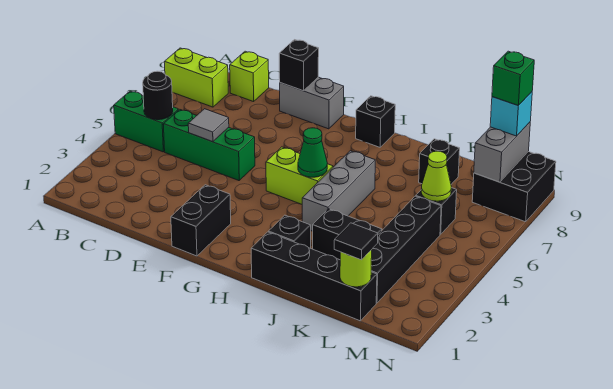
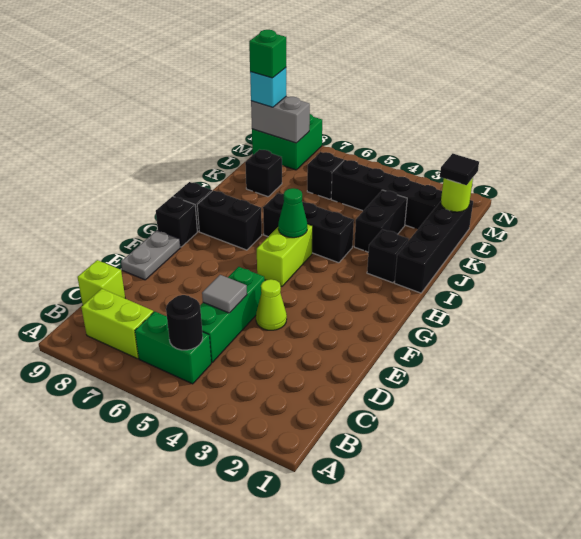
green 1x2 brick [114,91,178,152] -> green 1x2 brick turned to [135,312,211,384]
lime 1x2 brick [164,48,228,107] -> lime 1x2 brick turned to [81,289,153,359]
grey 1x2 brick [280,77,344,129] -> grey 1x2 plate [121,230,181,280]
black 1x1 brick [279,40,319,91] -> black 1x1 brick moved to [156,196,197,247]
black 1x2 brick [171,185,231,256] -> black 1x2 brick moved to [197,190,262,250]
grey 1x3 brick [302,151,375,231] -> black 1x3 brick [263,193,354,263]
lime 1x1 cone [421,151,451,201] -> lime 1x1 cone moved to [256,279,287,330]
black 2x2 brick [472,152,556,222] -> green 2x2 brick [252,114,322,170]

